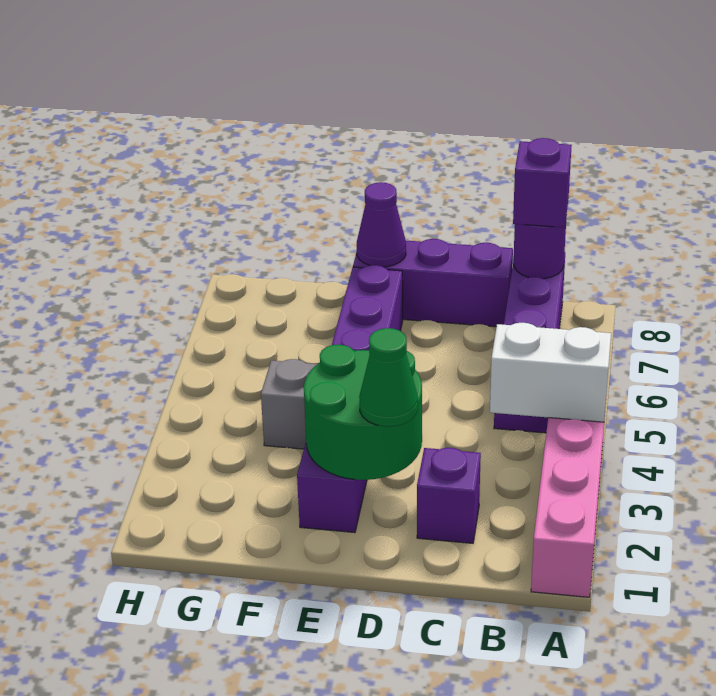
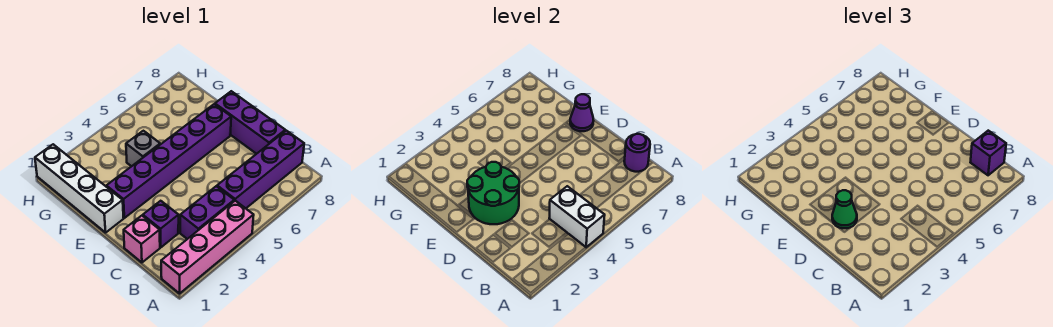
none -> purple 1x2 brick [180,186,234,239]
none -> pink 1x1 brick [124,216,160,262]
none -> white 1x4 brick [35,144,124,233]

